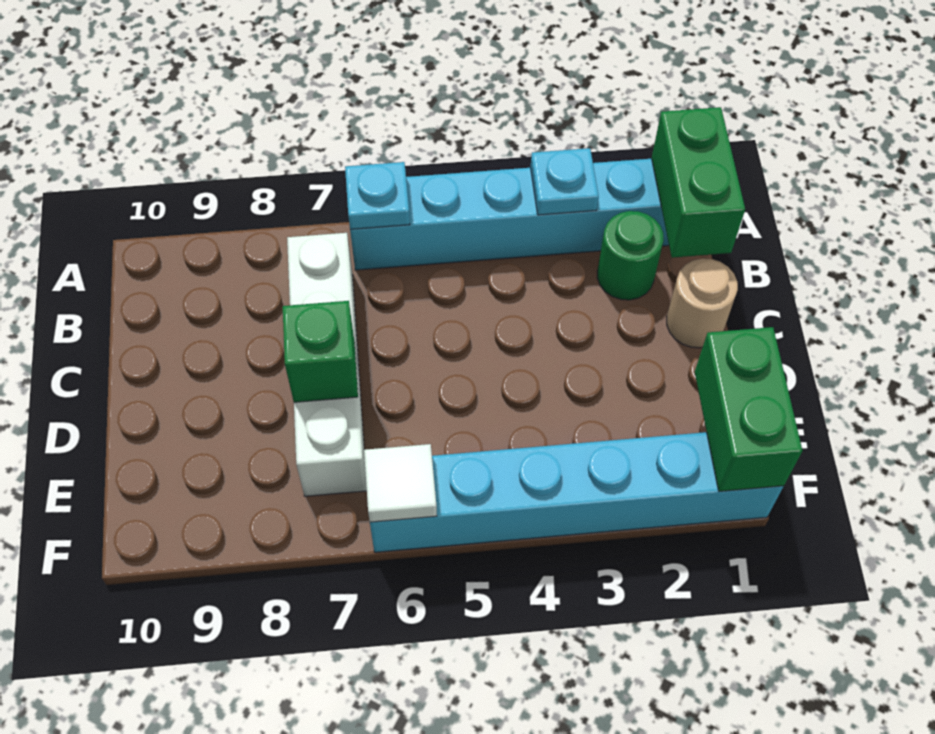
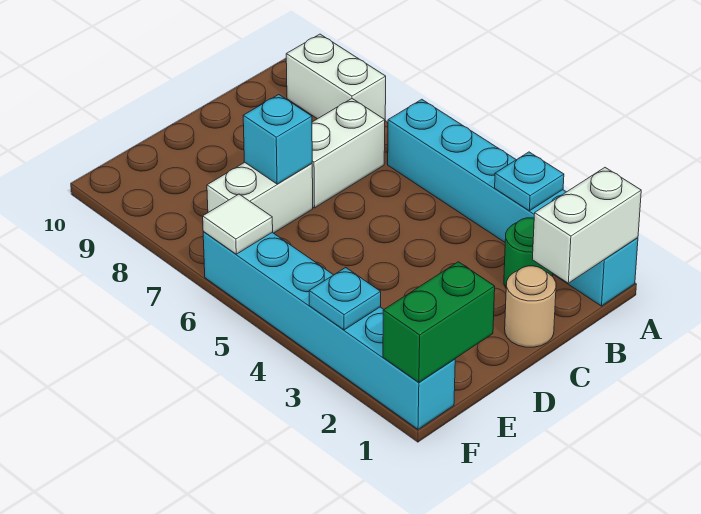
green 1x2 brick [652,107,745,258] -> white 1x2 brick [532,168,641,283]
cyan 1x1 plate [345,162,410,229] -> cyan 1x1 plate moved to [309,268,381,330]
none -> white 1x2 brick [286,34,386,120]
green 1x1 brick [283,301,358,402] -> cyan 1x1 brick [243,95,312,184]

